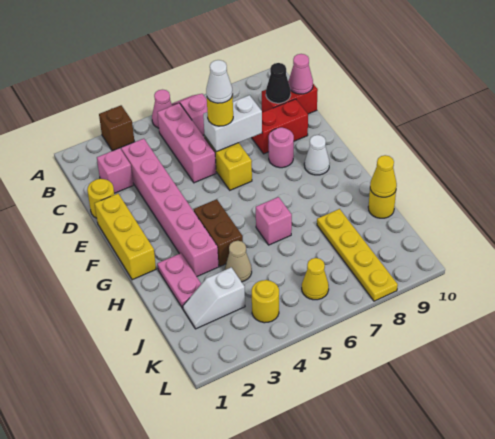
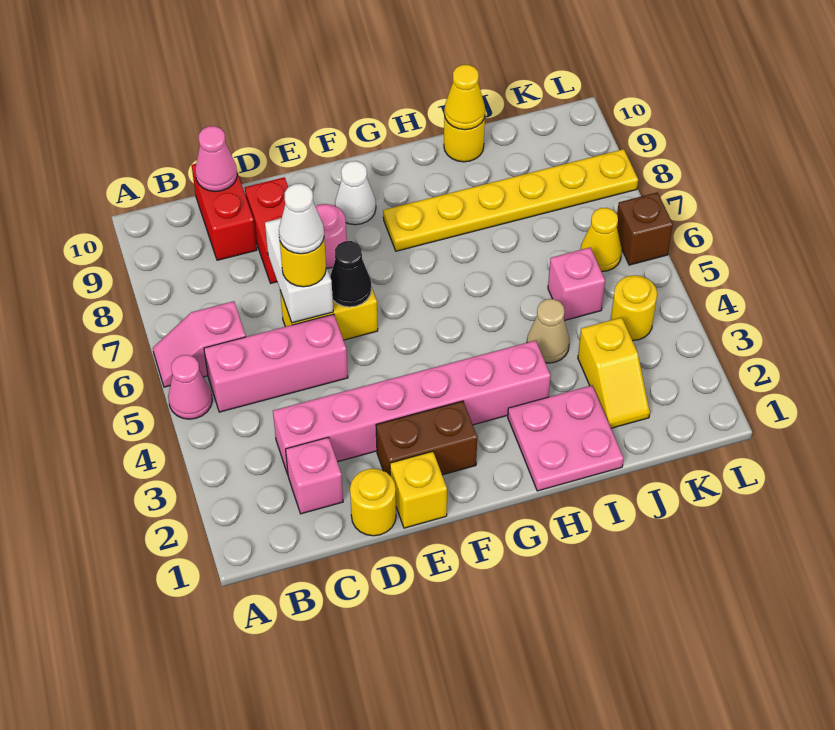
brown 1x1 brick [99,105,134,151] -> brown 1x1 brick moved to [617,192,673,265]
black 1x1 cone [266,63,291,103] -> black 1x1 cone moved to [330,241,372,307]
yellow 1x3 brick [95,194,156,280] -> yellow 1x1 brick [390,451,447,528]
brown 1x2 brick [194,199,243,266] -> brown 1x2 brick moved to [376,401,477,475]
pink 1x2 plate [157,253,201,308] -> pink 2x2 plate [508,385,624,491]
pink 1x1 brick [256,197,292,245] -> pink 1x1 brick moved to [548,248,605,321]
yellow 1x4 plate [317,209,398,301] -> yellow 1x6 plate [383,149,638,251]
white 1x2 slope [183,267,245,329] -> yellow 1x2 slope [578,318,650,428]

